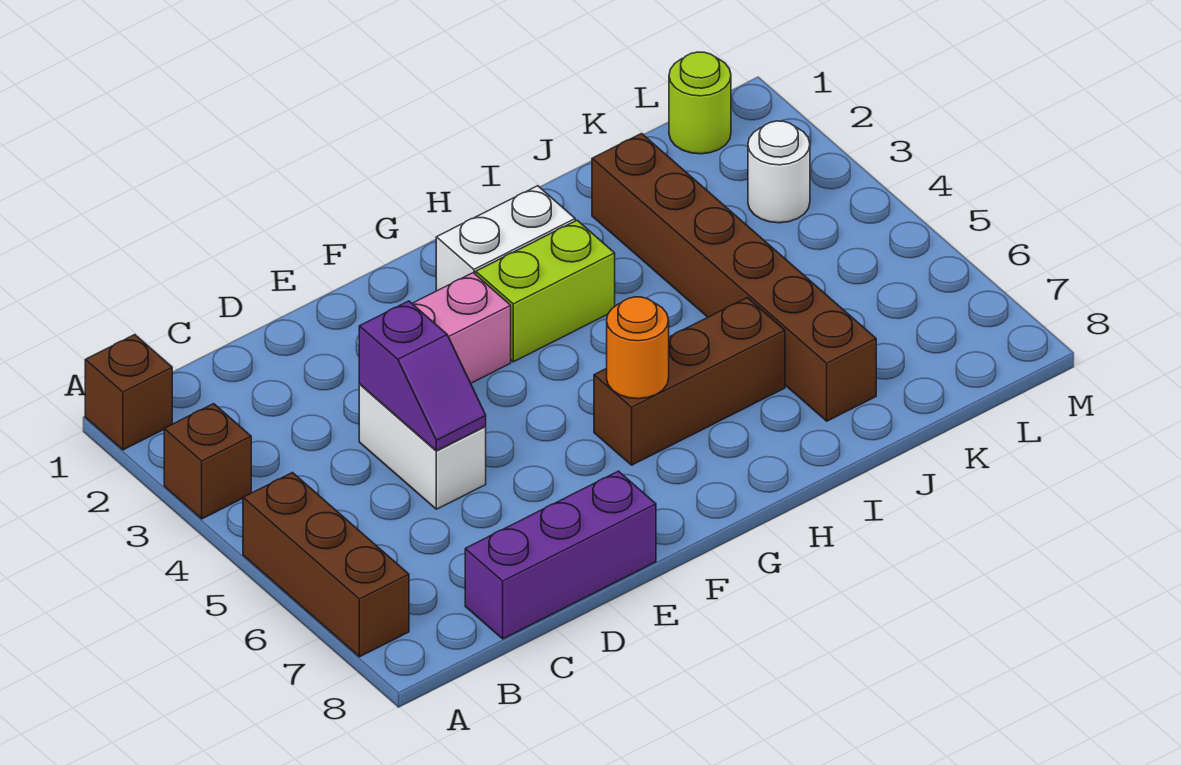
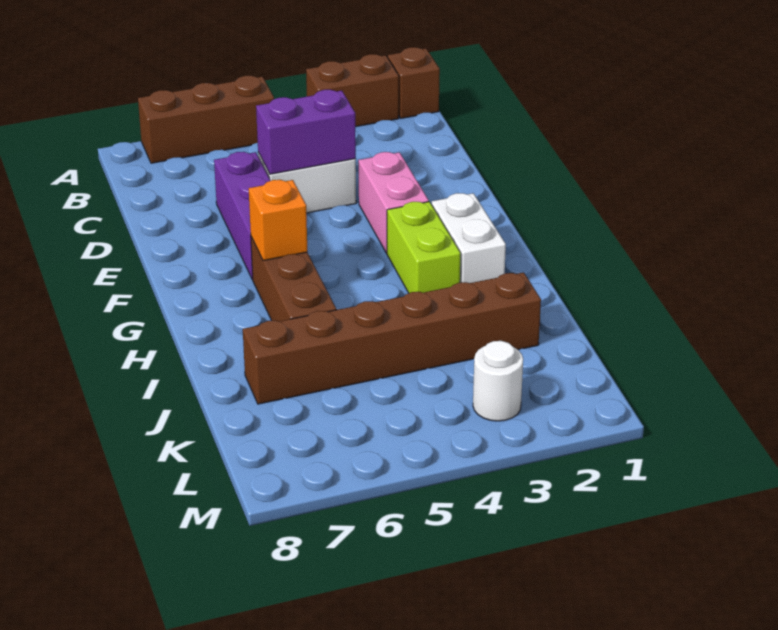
brown 1x1 brick [164,404,251,519] -> brown 1x2 brick [306,54,399,127]
purple 1x3 brick [465,471,656,639] -> purple 1x3 brick moved to [214,152,271,279]
purple 1x2 slope [359,301,486,451] -> purple 1x2 brick [256,90,356,174]
orange 1x1 round brick [607,297,669,399] -> orange 1x1 brick [249,180,307,261]
lime 1x1 round brick [669,52,731,154] -> none

